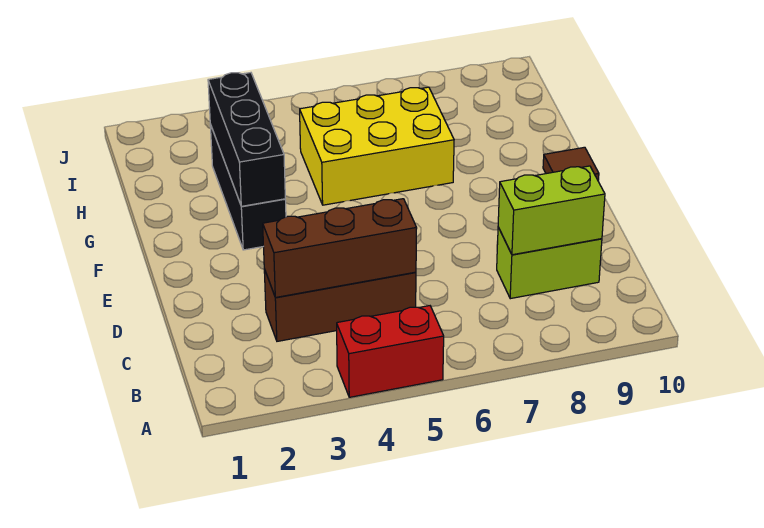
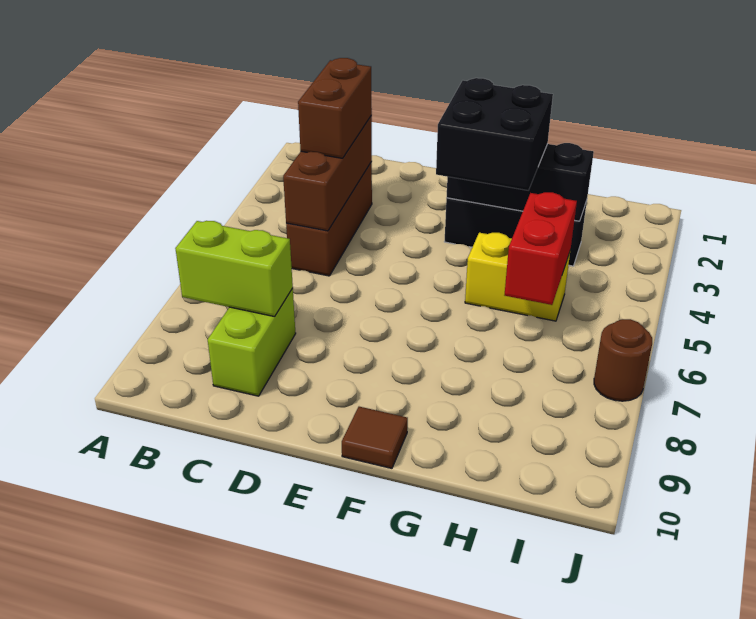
red 1x2 brick [337,306,444,397] -> red 1x2 brick moved to [505,192,577,305]
none -> brown 1x2 brick [298,58,372,158]
lime 1x2 brick [498,166,605,255] -> lime 1x2 brick turned to [175,221,293,317]
none -> black 2x2 brick [436,78,553,190]
yellow 2x3 brick [300,87,454,205] -> yellow 1x2 brick [465,233,570,321]
none -> brown 1x1 round brick [594,319,652,401]

